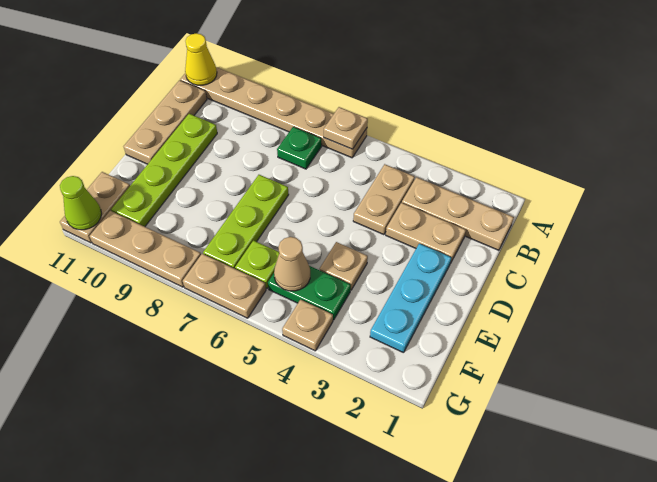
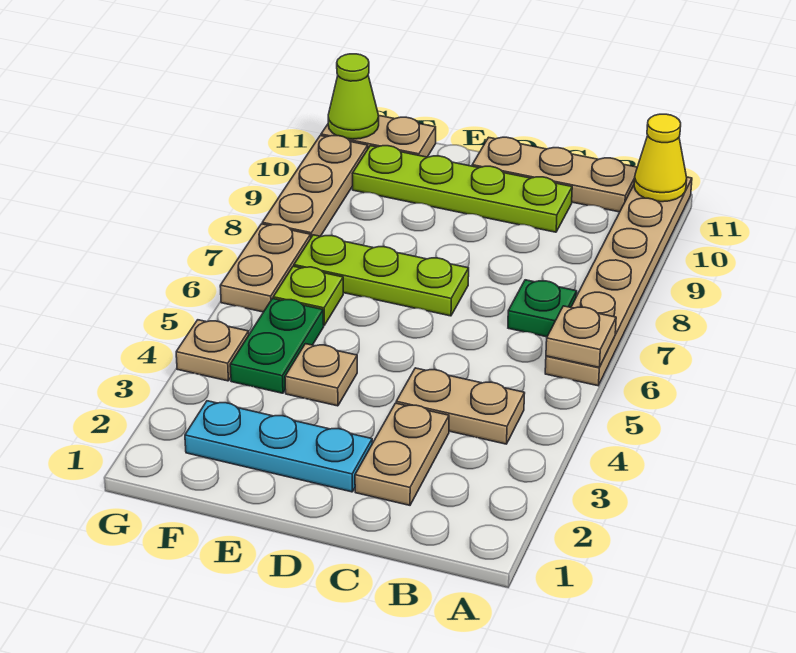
tan 1x3 plate [402,177,514,250] -> none
tan 1x1 cone [274,237,310,291] -> none

